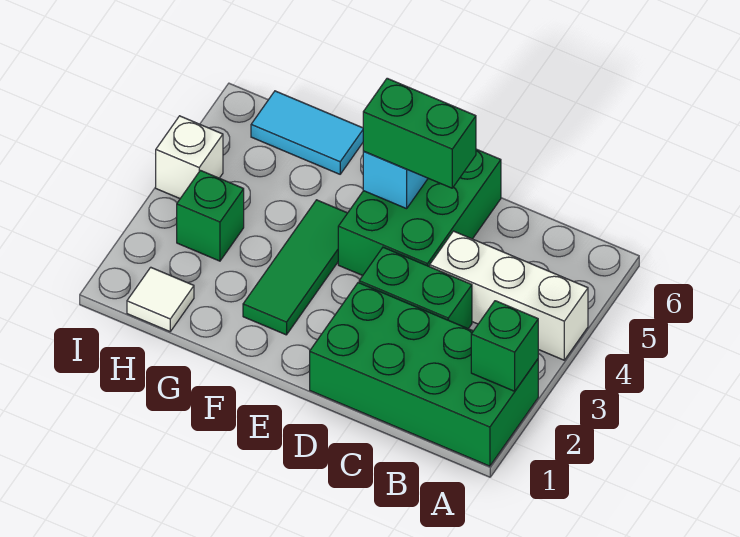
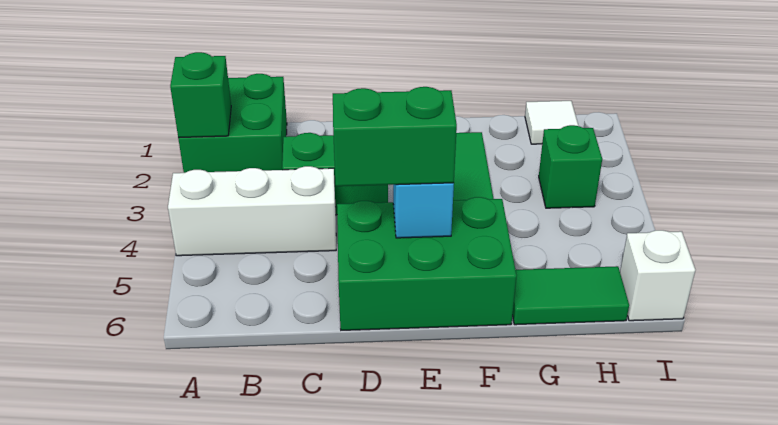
green 2x4 brick [310,283,538,466] -> green 2x2 brick [178,74,287,173]
green 2x3 brick [338,149,501,276] -> green 2x3 brick turned to [337,197,516,330]
cyan 1x2 tile [251,91,363,174] -> green 1x2 tile [513,266,629,325]
white 1x1 brick [156,116,223,199] -> white 1x1 brick moved to [620,230,695,321]

